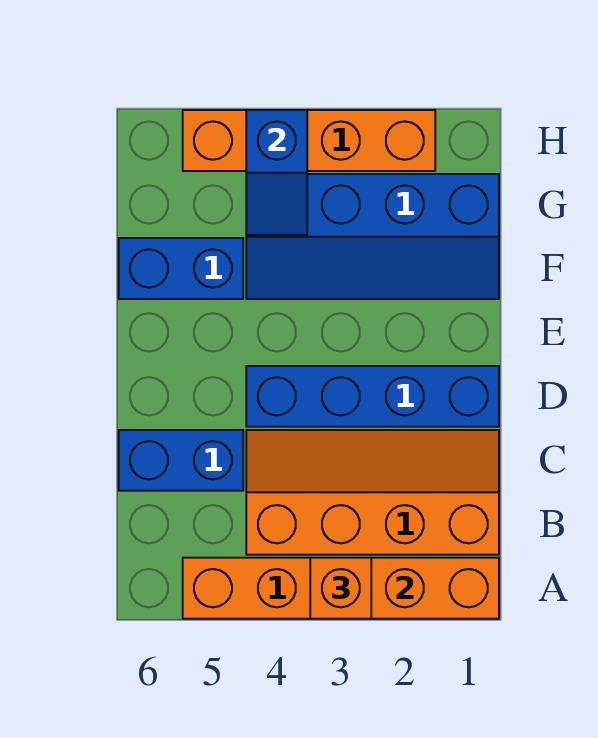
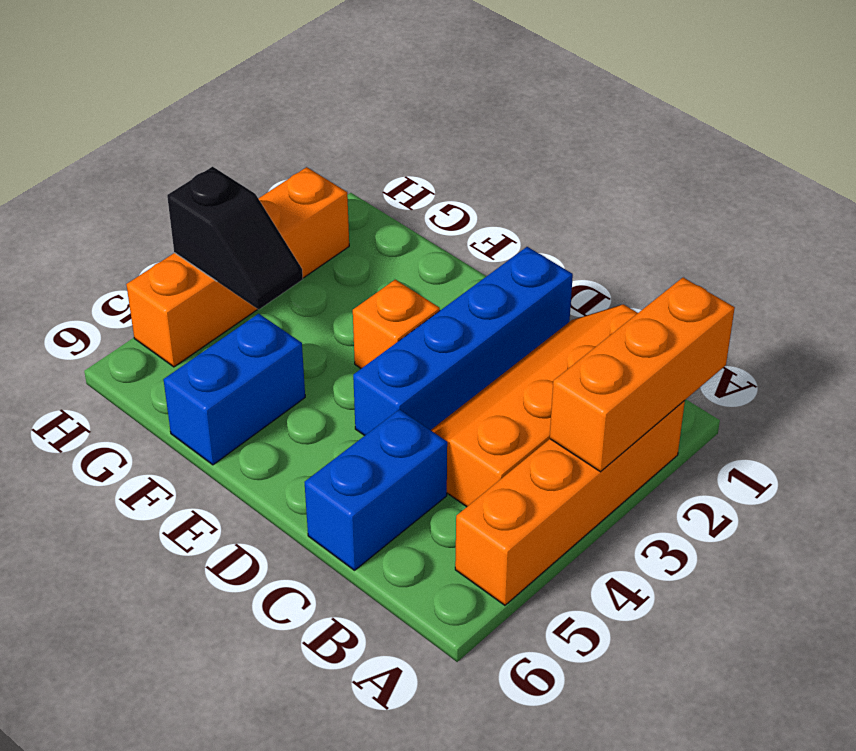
orange 1x1 brick [310,558,371,619] -> orange 1x1 brick moved to [353,280,440,369]
blue 2x4 slope [246,174,499,299] -> none
blue 1x2 slope [246,110,307,235] -> black 1x2 slope [167,167,303,309]

